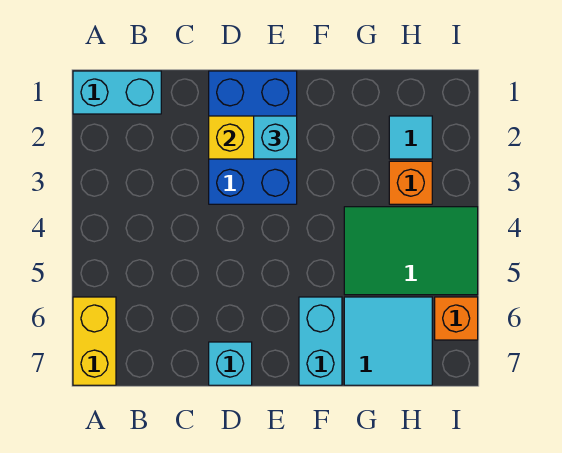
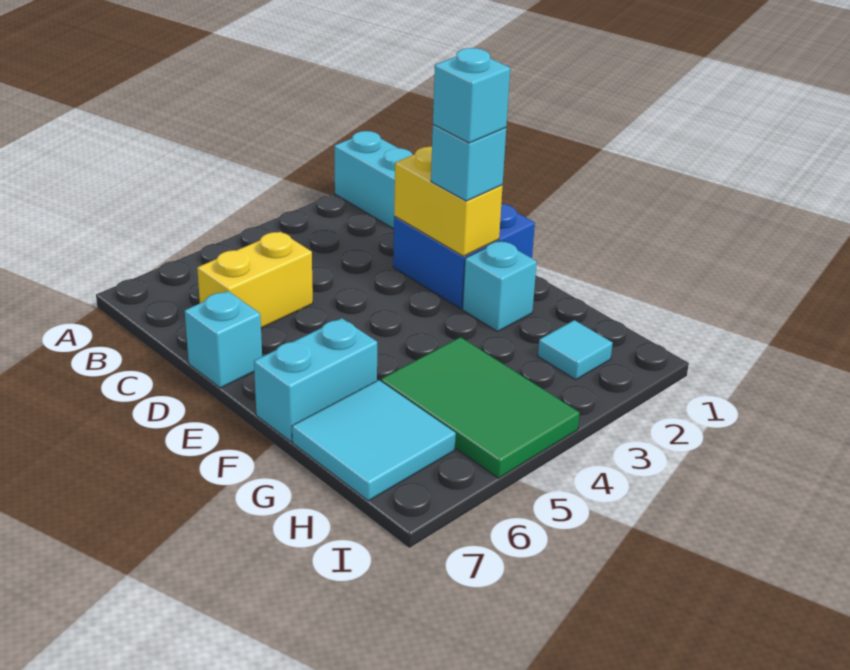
yellow 1x2 brick [73,297,116,385] -> yellow 1x2 brick moved to [197,232,313,328]
blue 2x3 brick [209,71,297,204] -> blue 2x2 brick [393,204,535,309]
none -> cyan 1x1 brick [433,48,510,143]
none -> cyan 1x1 brick [463,241,537,331]
orange 1x1 brick [389,161,432,204] -> none
orange 1x1 brick [435,297,478,340] -> none

